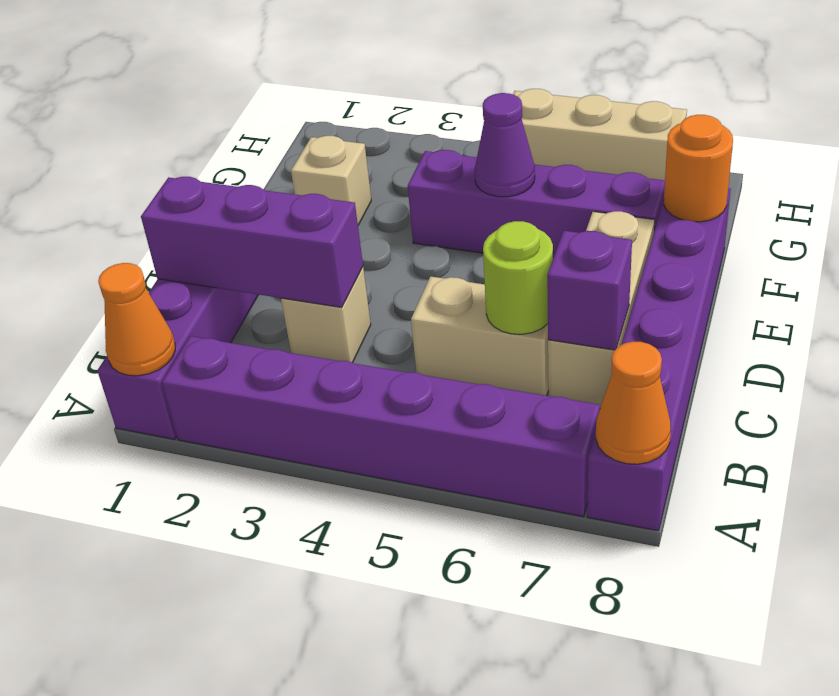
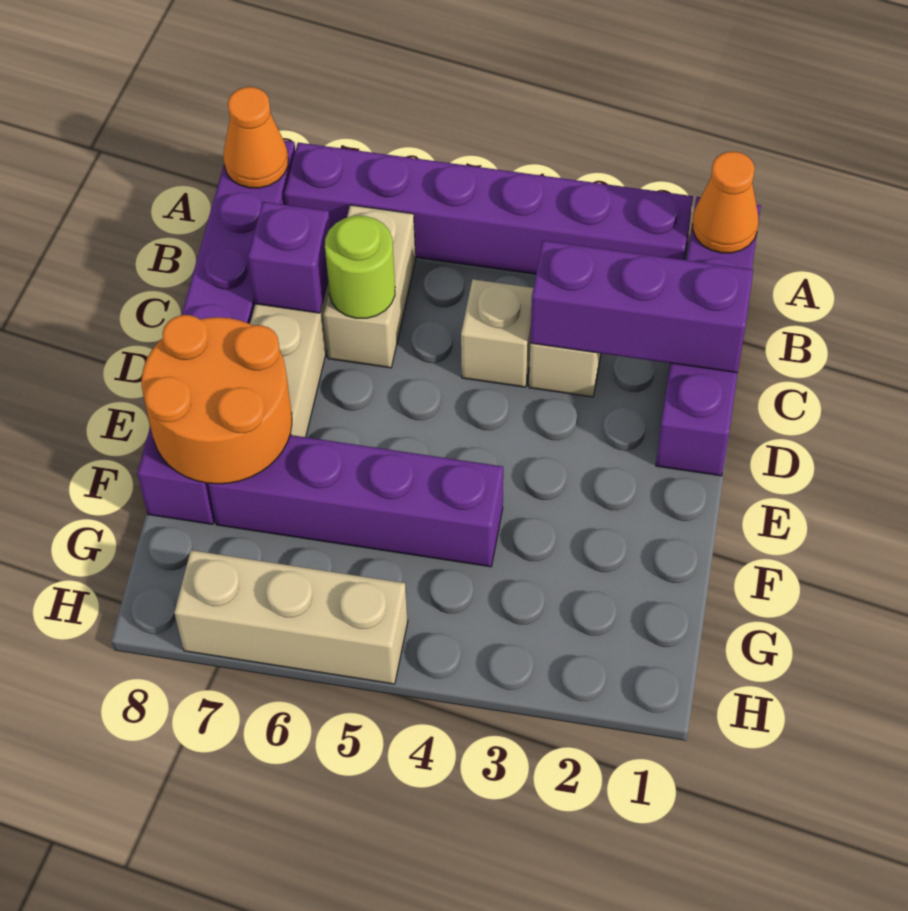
tan 1x2 brick [411,276,549,396] -> tan 1x2 brick turned to [323,205,416,368]
tan 1x1 brick [291,136,371,225] -> tan 1x1 brick moved to [461,279,533,387]
purple 1x1 cone [474,93,535,197] -> none
orange 1x1 round brick [664,115,733,222] -> orange 2x2 round brick [142,315,292,484]

